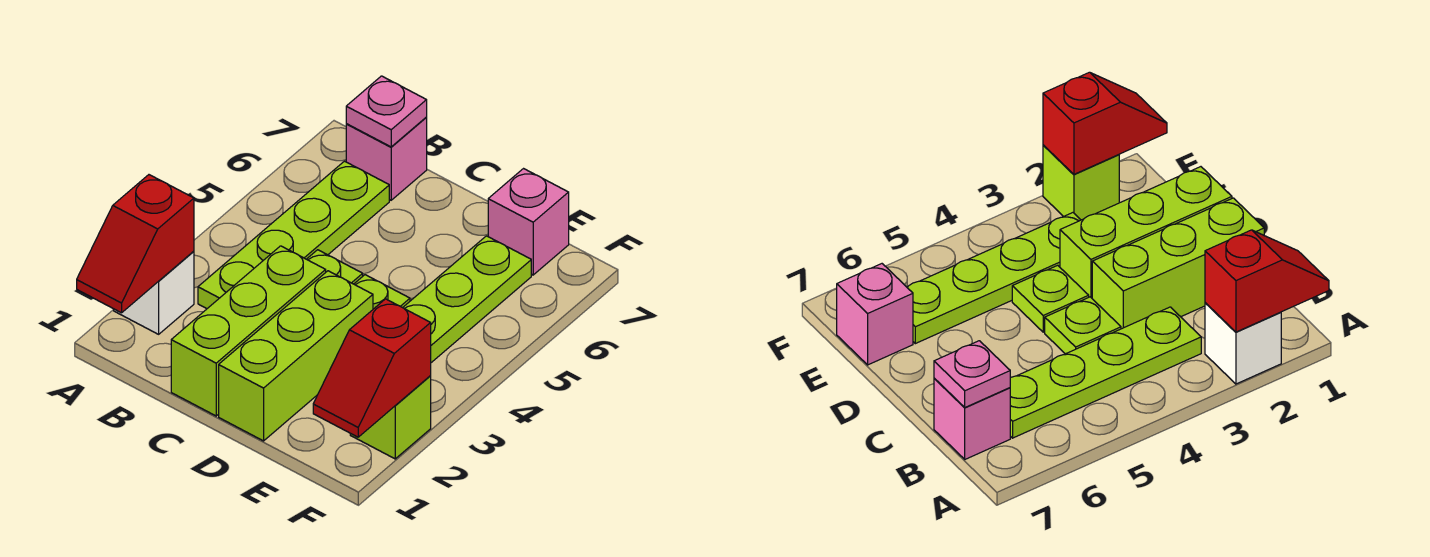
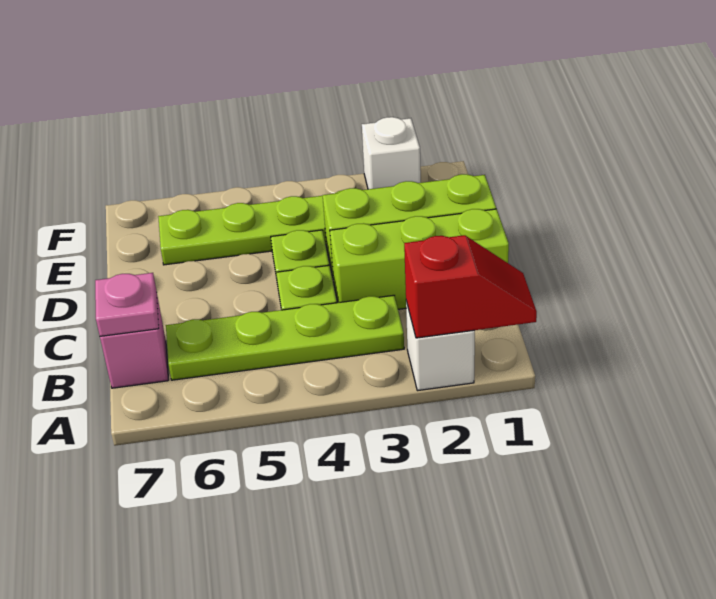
pink 1x1 brick [488,169,569,275] -> none
red 1x2 slope [313,299,431,437] -> none
lime 1x1 brick [350,376,431,459] -> white 1x1 brick [362,117,421,189]

